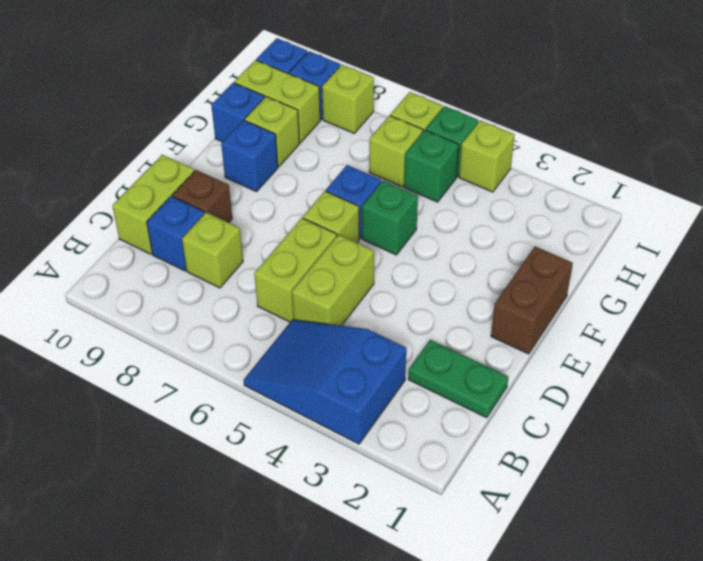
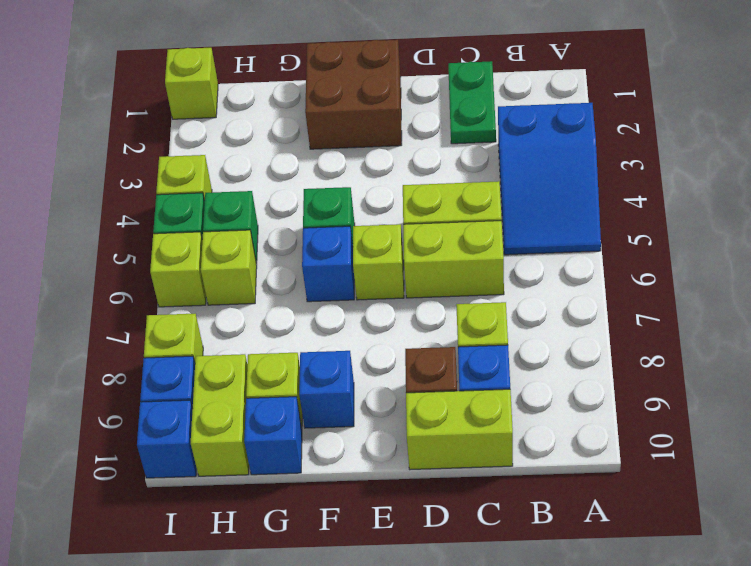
brown 1x2 brick [491,247,573,354] -> brown 2x2 brick [305,40,402,149]
none -> lime 1x1 brick [165,48,218,119]

